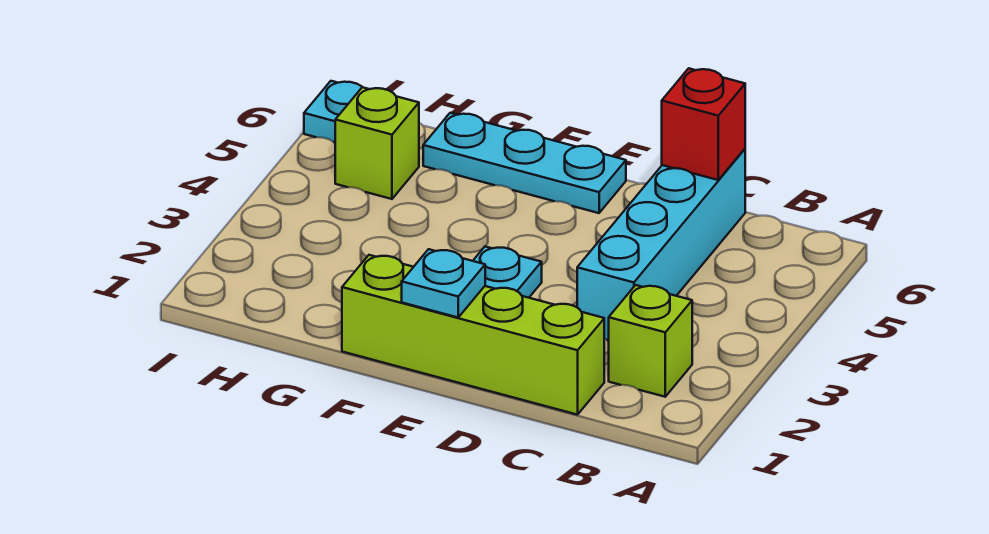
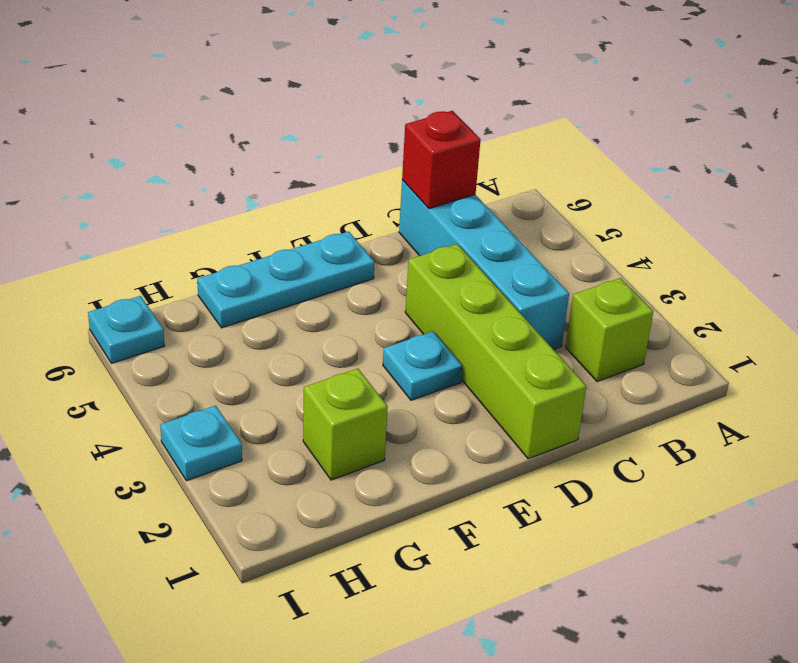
lime 1x4 brick [342,255,604,415] -> lime 1x4 brick turned to [405,244,586,459]
cyan 1x1 plate [402,249,485,317] -> cyan 1x1 plate moved to [160,406,242,481]
lime 1x1 brick [335,87,419,199] -> lime 1x1 brick moved to [303,369,388,480]

